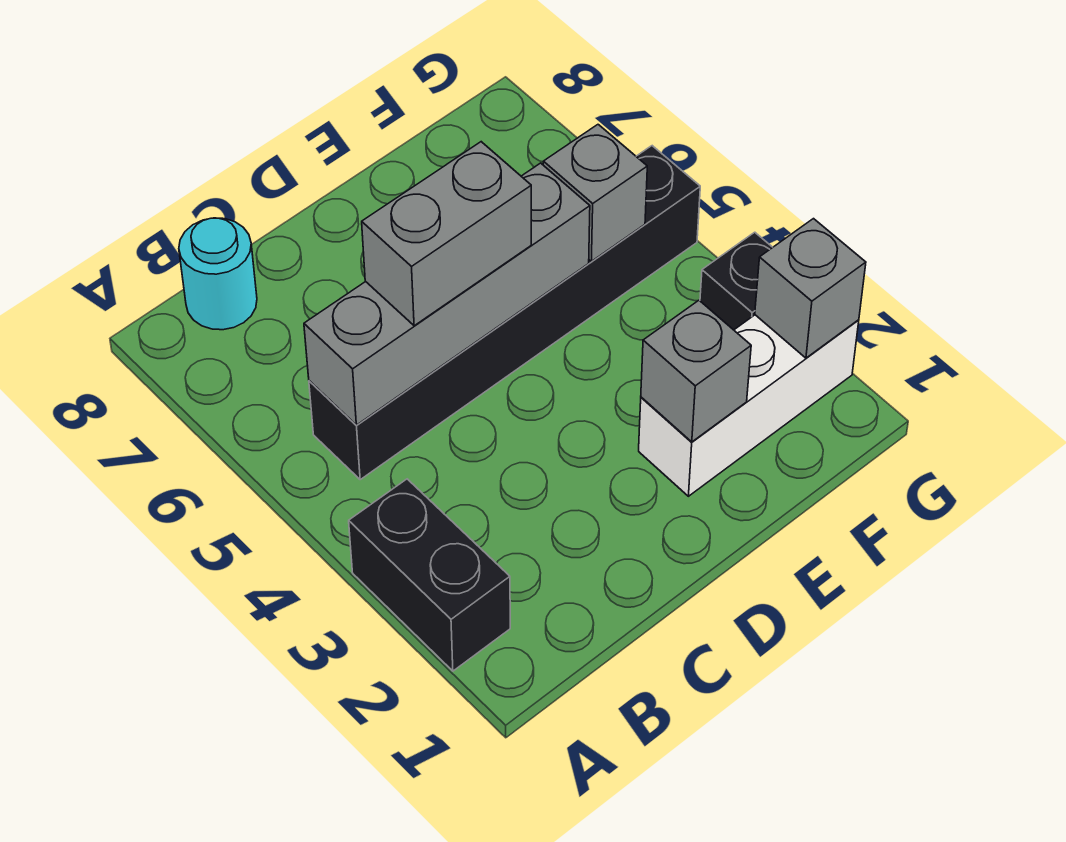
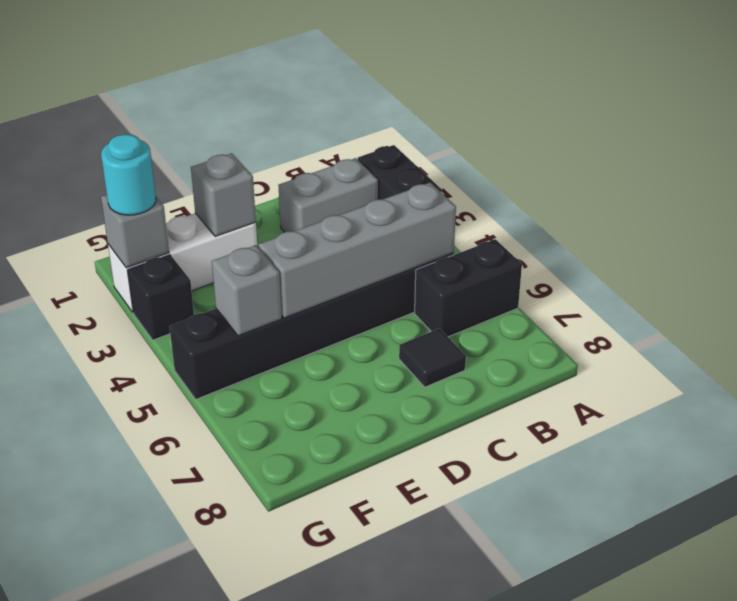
none -> black 1x2 brick [415,239,522,337]
cyan 1x1 round brick [179,218,257,330] -> cyan 1x1 round brick moved to [101,134,156,215]
grey 1x2 brick [362,142,531,326] -> grey 1x2 brick moved to [278,158,378,232]
none -> black 1x1 tile [399,329,466,387]

